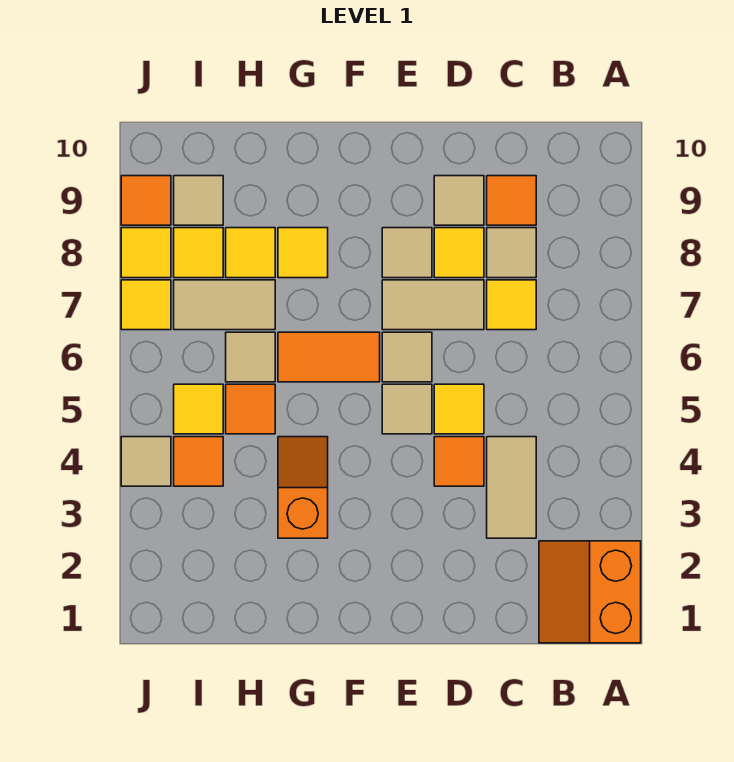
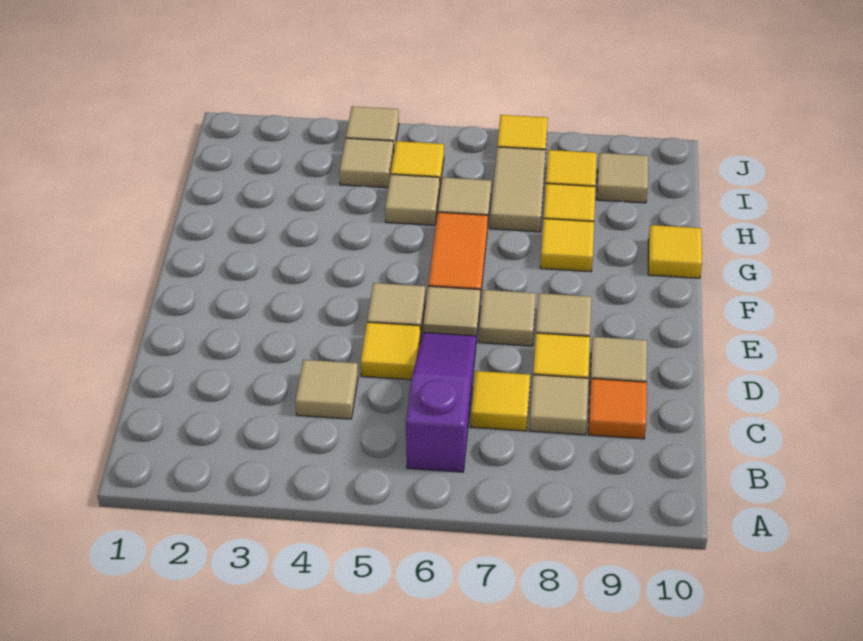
orange 2x2 slope [539,541,641,643] -> none
none -> purple 1x3 slope [406,332,476,472]
tan 1x2 tile [487,437,536,538] -> tan 1x1 tile [295,360,358,419]
orange 1x1 tile [434,437,484,486] -> none
tan 1x2 tile [382,280,484,330] -> tan 1x1 tile [479,290,536,346]
orange 1x2 slope [278,437,328,538] -> none
orange 1x1 tile [226,384,275,434] -> tan 1x1 tile [385,174,440,225]
orange 1x1 tile [174,437,223,486] -> tan 1x1 tile [339,138,394,188]
yellow 1x1 tile [121,228,171,278] -> yellow 1x1 tile moved to [648,225,702,278]
orange 1x1 tile [121,176,171,225] -> none

